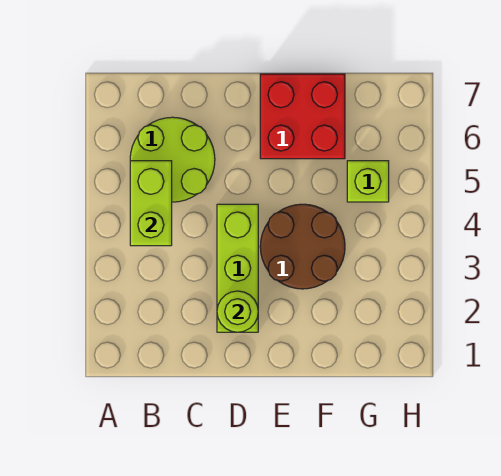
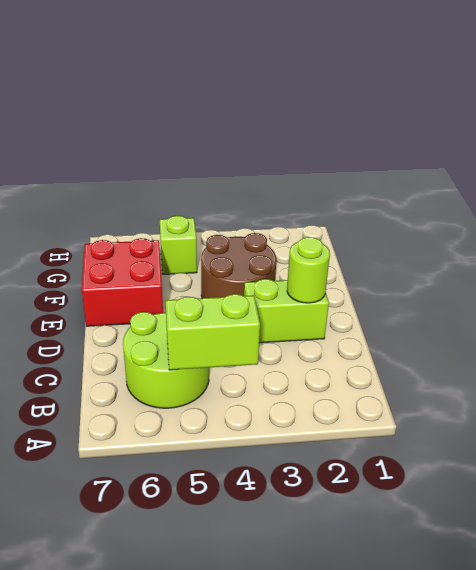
lime 1x3 brick [217,204,258,332] -> lime 1x2 brick [244,279,329,343]

